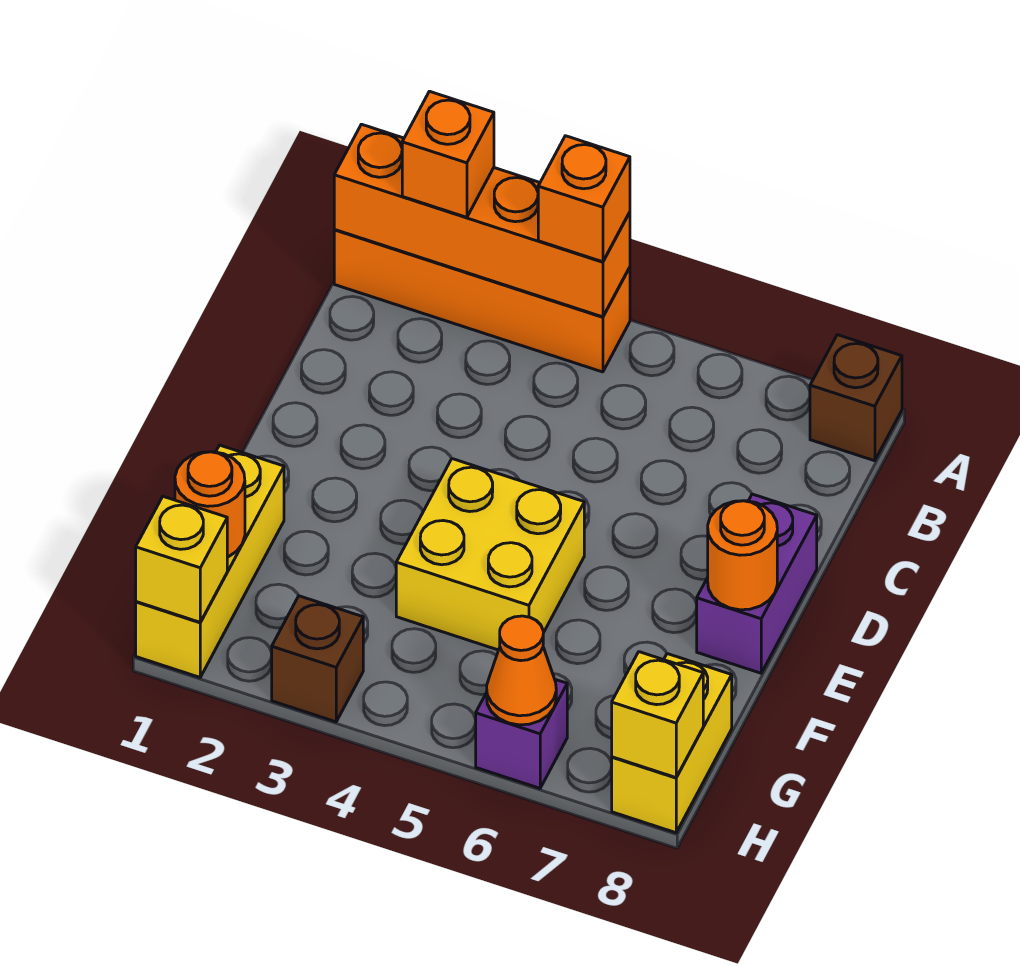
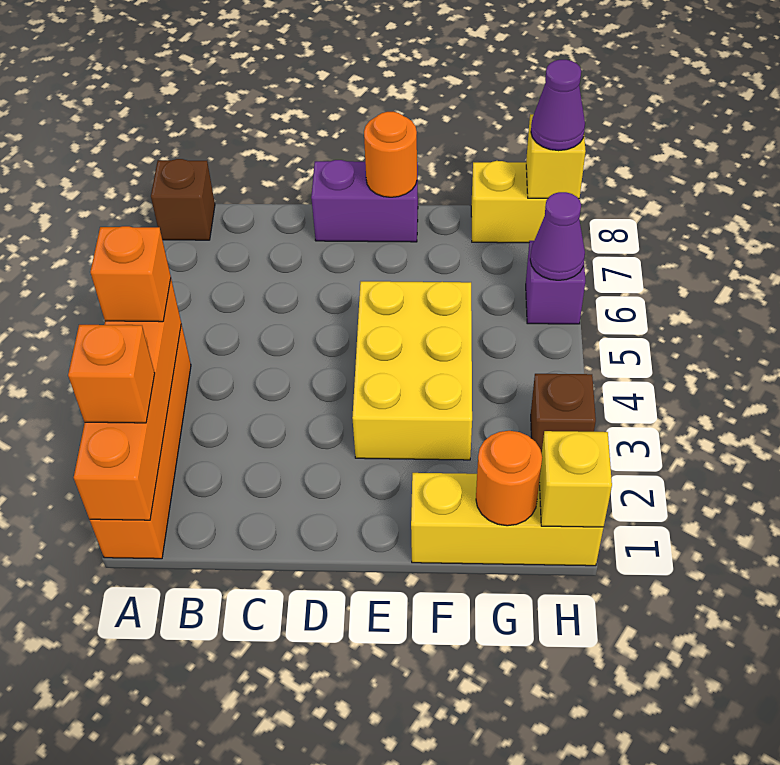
yellow 2x2 brick [396,459,584,650] -> yellow 2x3 brick [352,281,472,460]
orange 1x1 cone [487,616,556,725] -> purple 1x1 cone [530,192,585,280]
none -> purple 1x1 cone [531,60,585,151]

